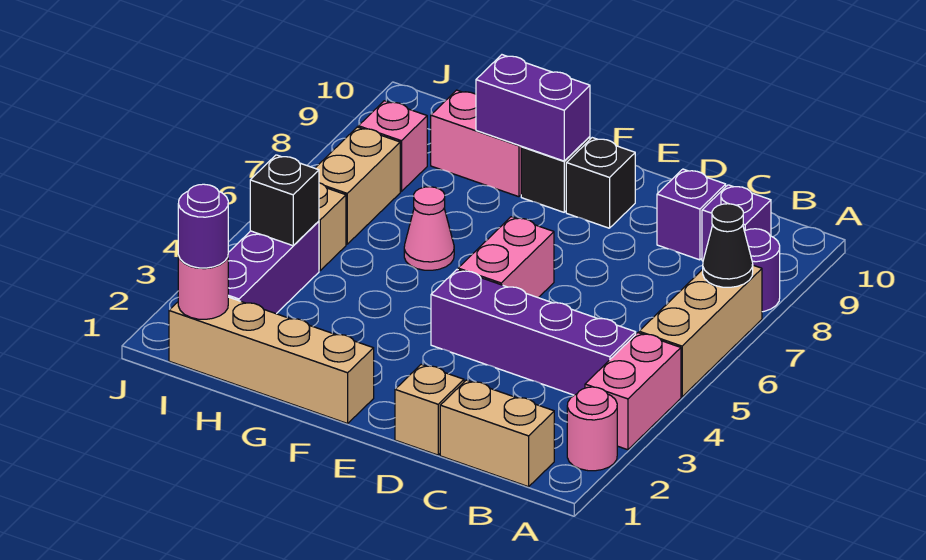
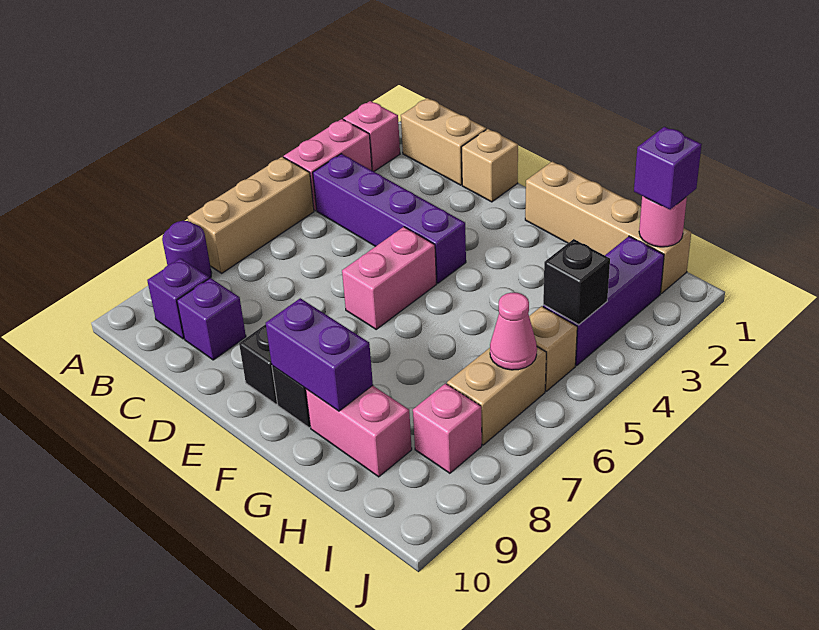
pink 1x1 round brick [567,387,617,471] -> pink 1x1 brick [343,101,400,171]
black 1x1 cone [703,204,753,287] -> none
pink 1x1 cone [404,187,454,270] -> pink 1x1 cone moved to [490,293,537,370]
purple 1x1 round brick [178,184,228,268] -> purple 1x1 brick [634,127,702,210]

